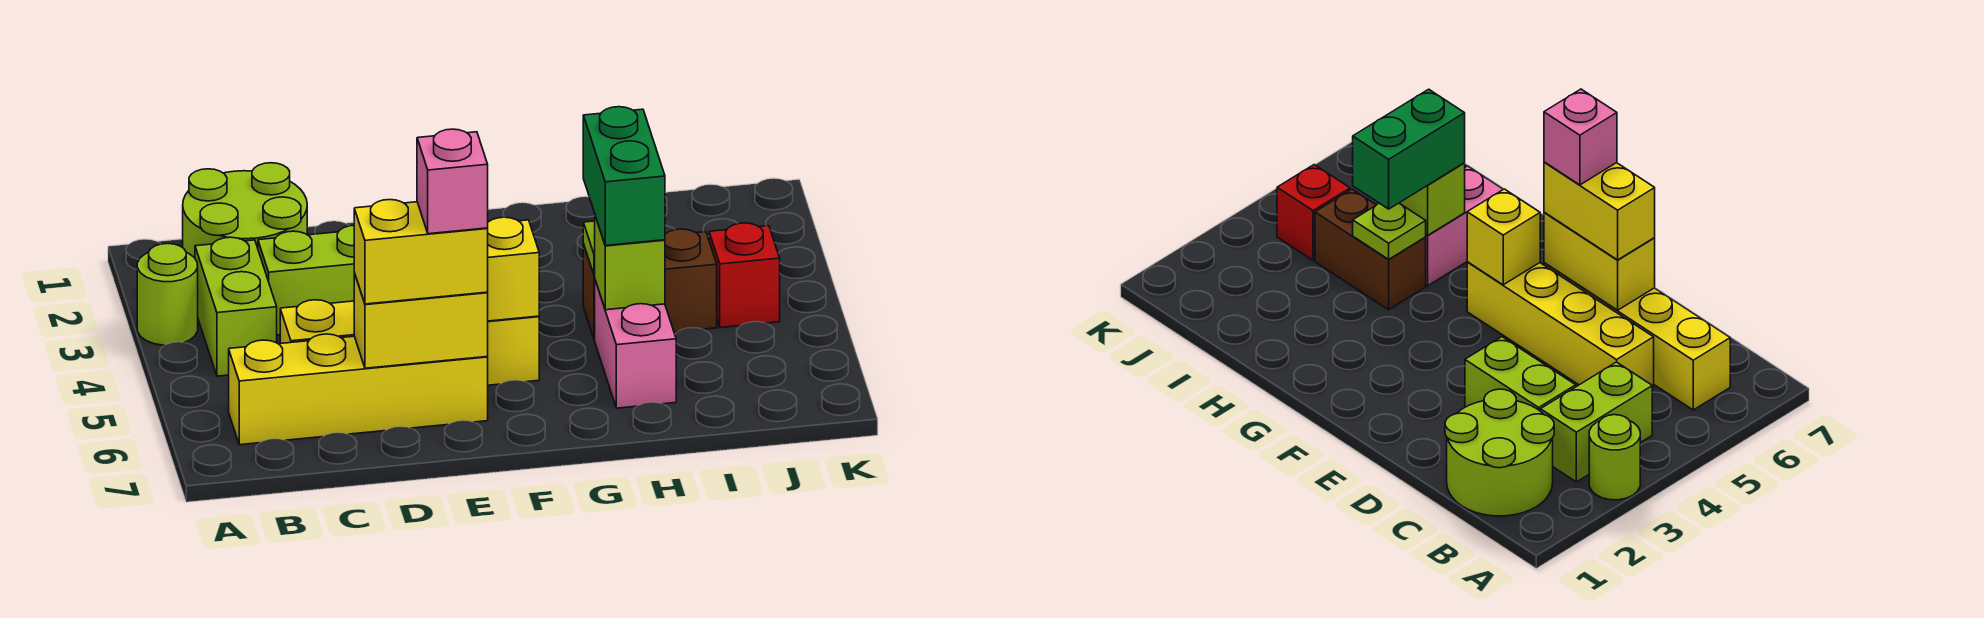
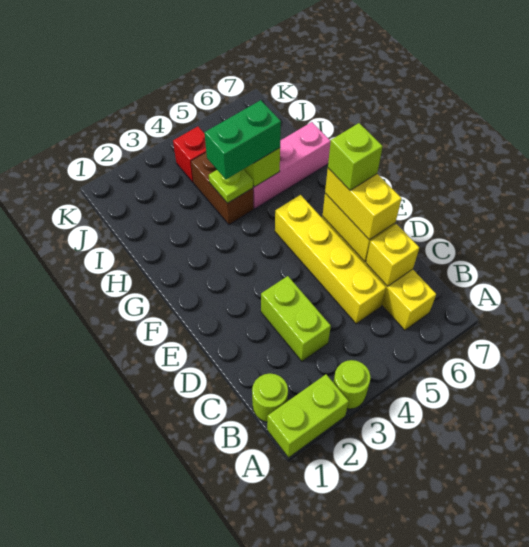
lime 2x2 round brick [183,163,307,258] -> lime 1x1 round brick [252,374,288,422]
lime 1x2 brick [195,237,277,376] -> lime 1x2 brick moved to [267,375,349,458]
pink 1x1 brick [417,129,488,234] -> lime 1x1 brick [328,123,383,190]
yellow 1x1 brick [487,217,539,321] -> yellow 1x1 brick moved to [366,224,419,286]
pink 1x2 brick [595,280,676,408] -> pink 1x3 brick [253,122,331,209]

